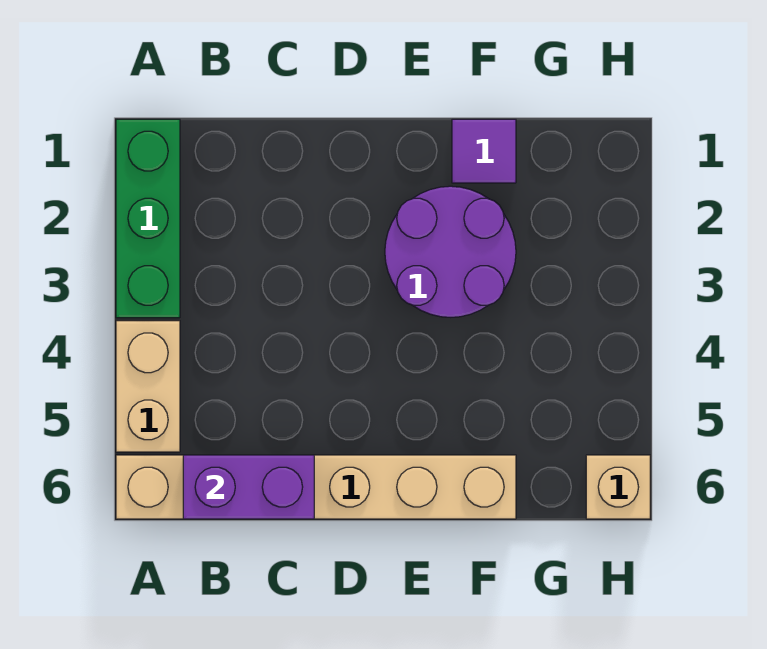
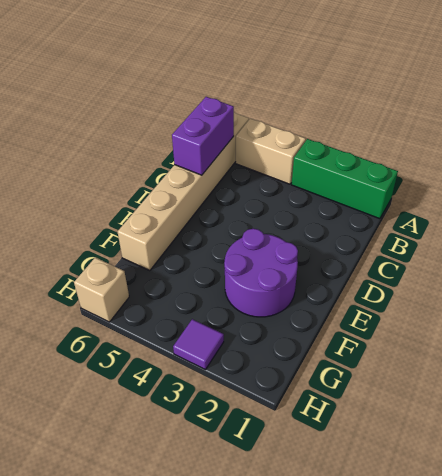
purple 1x1 tile [452,119,516,183] -> purple 1x1 tile moved to [173,319,224,370]

